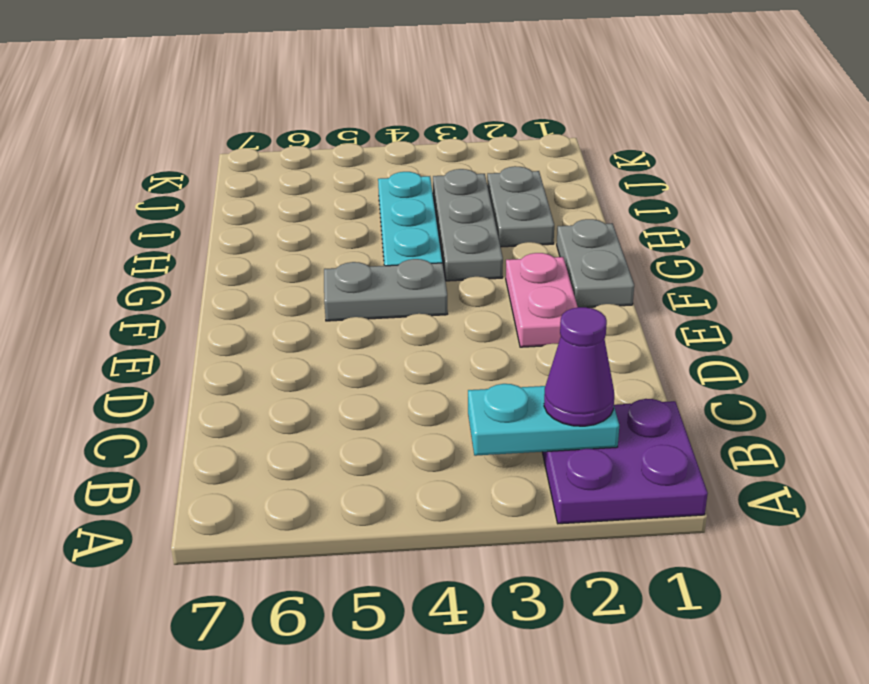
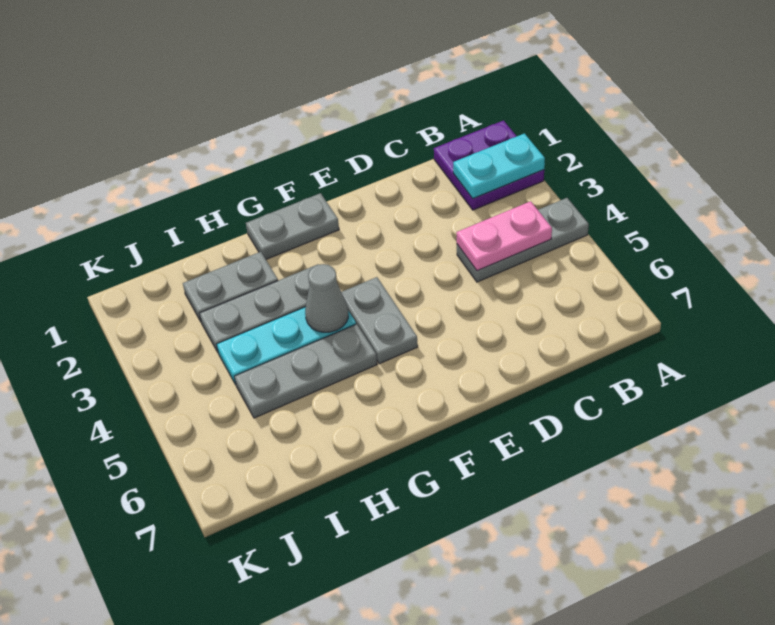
none -> grey 1x3 plate [457,198,589,282]
cyan 1x2 plate [468,384,619,456] -> cyan 1x2 plate turned to [453,134,545,199]
purple 1x1 cone [544,307,614,426] -> none
pink 1x2 plate [506,253,578,347] -> pink 1x2 plate moved to [456,201,552,271]
none -> grey 1x1 cone [305,264,348,332]
none -> grey 1x3 plate [234,324,377,418]

